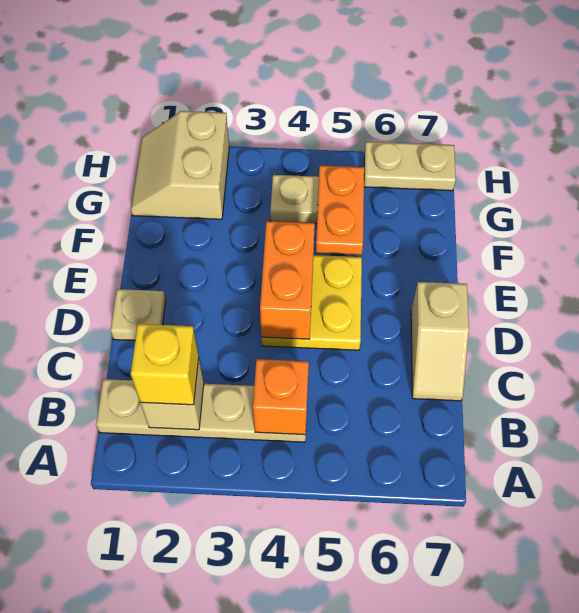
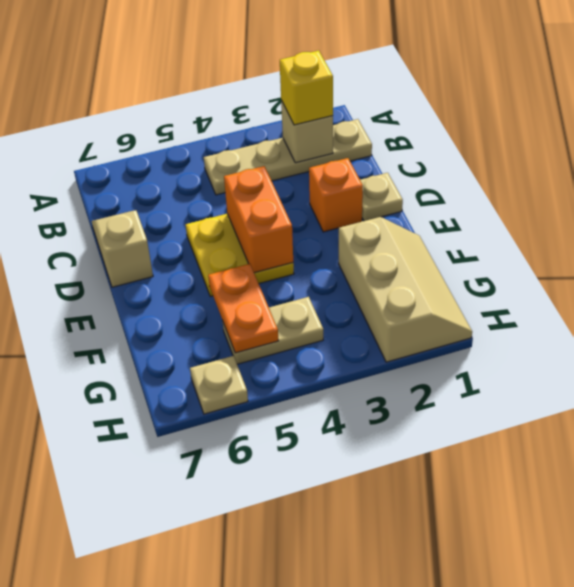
orange 1x1 brick [253,359,309,435] -> orange 1x1 brick moved to [309,158,363,232]
tan 2x2 slope [131,111,229,219] -> tan 2x3 slope [339,217,472,362]
tan 1x2 plate [364,142,456,191] -> tan 1x1 plate [190,356,248,414]

